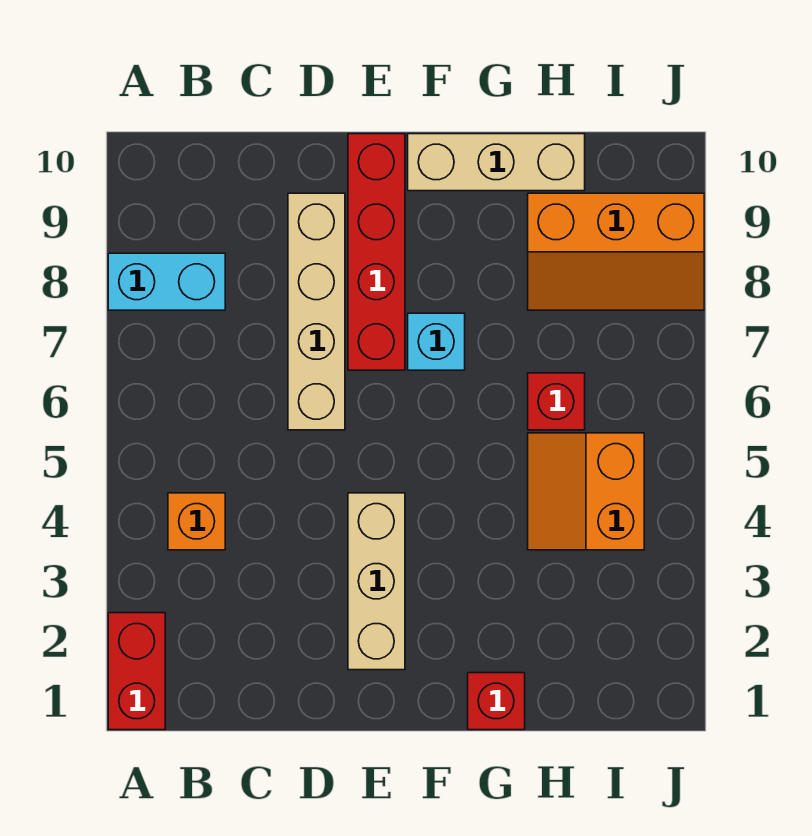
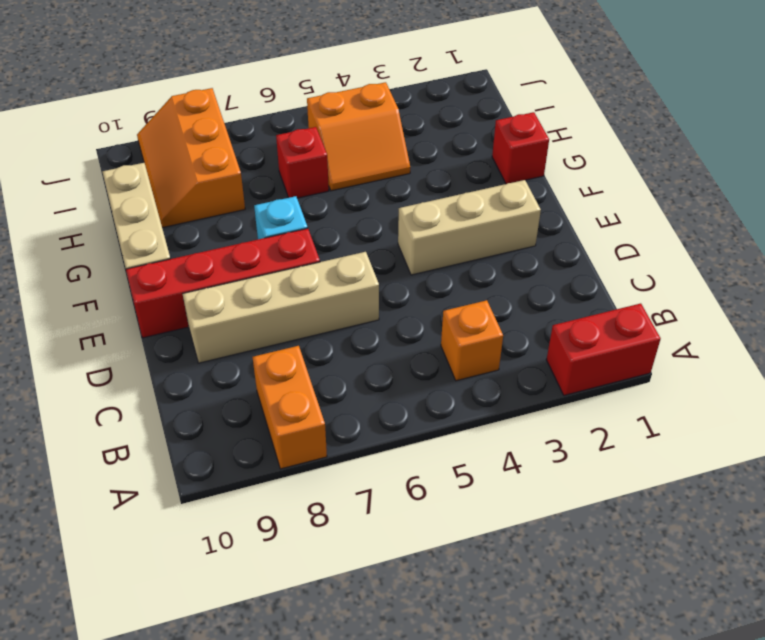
cyan 1x2 brick [108,253,225,310] -> orange 1x2 brick [253,346,327,469]
orange 2x3 slope [528,193,704,310] -> orange 2x3 slope turned to [137,88,245,228]

